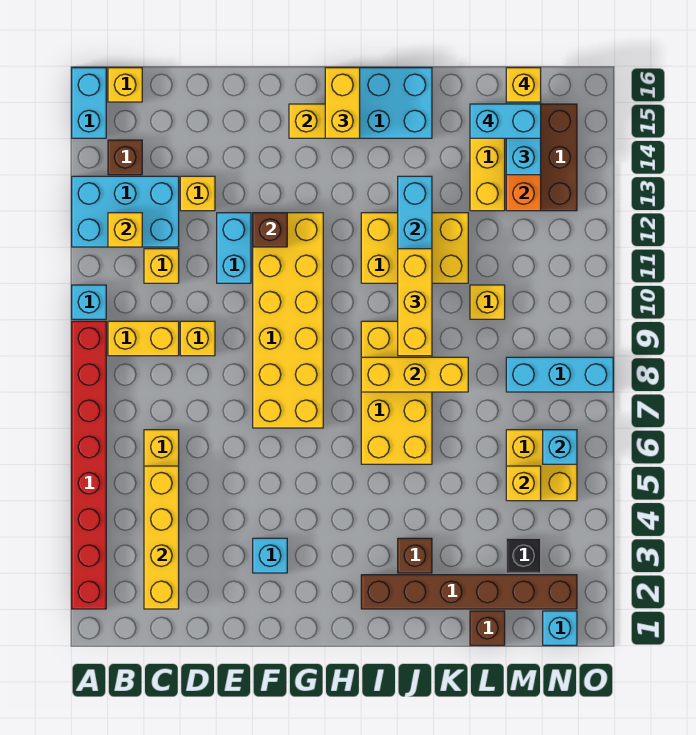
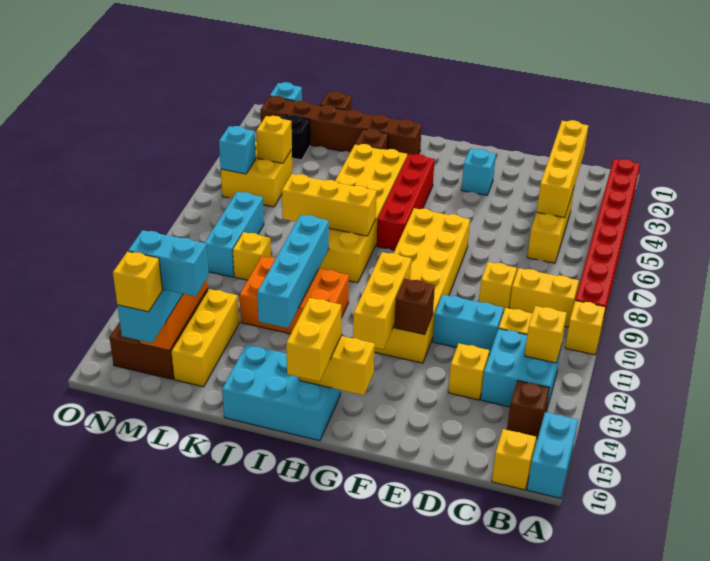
cyan 1x1 brick [72,285,106,319] -> yellow 1x1 brick [565,301,606,355]
cyan 2x3 brick [72,176,179,247] -> cyan 2x2 brick [481,329,562,412]
cyan 1x2 brick [217,213,251,283] -> cyan 1x2 brick turned to [433,295,504,355]
none -> red 1x4 brick [377,154,435,250]
yellow 2x4 brick [361,321,432,464] -> yellow 2x6 brick [319,144,407,283]
yellow 2x3 brick [361,213,468,283] -> orange 2x3 brick [240,257,349,334]
yellow 1x3 brick [398,249,432,356] -> yellow 1x3 brick moved to [353,252,411,349]
cyan 1x3 brick [506,357,613,392] -> cyan 1x3 brick turned to [204,192,264,277]

